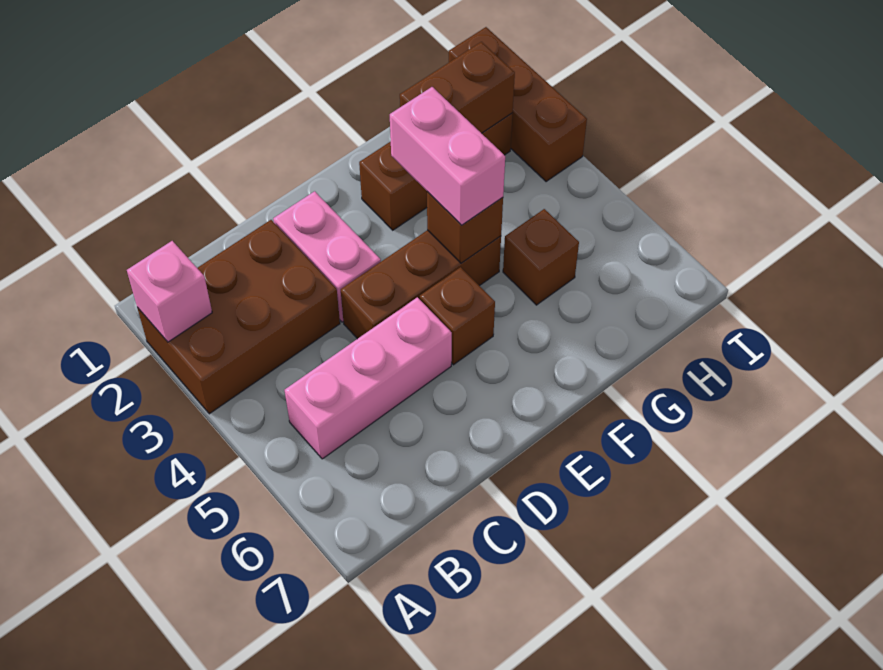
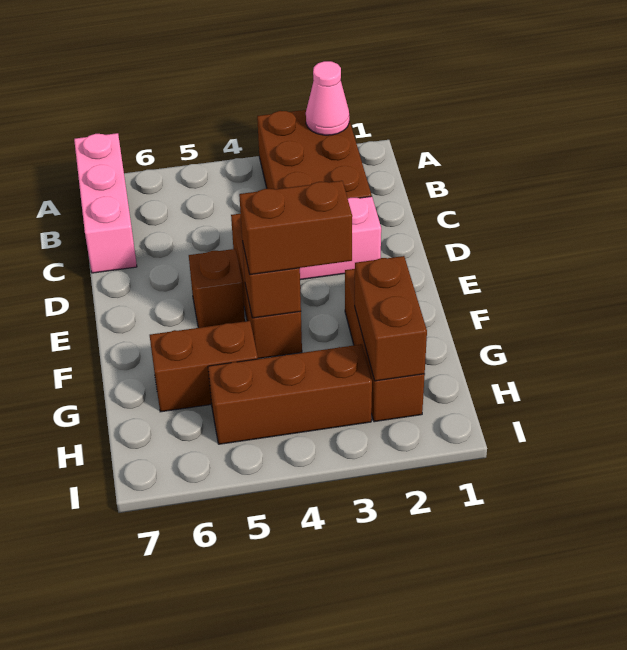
pink 1x1 brick [127,241,212,342] -> pink 1x1 cone [306,61,349,135]
pink 1x3 brick [285,297,452,459] -> pink 1x3 brick moved to [74,133,137,273]
pink 1x2 brick [390,87,505,225] -> brown 1x2 brick [239,181,352,275]
brown 1x1 brick [503,209,579,305] -> brown 1x2 brick [150,321,258,412]
brown 1x3 brick [449,27,587,182] -> brown 1x3 brick moved to [208,344,372,444]

